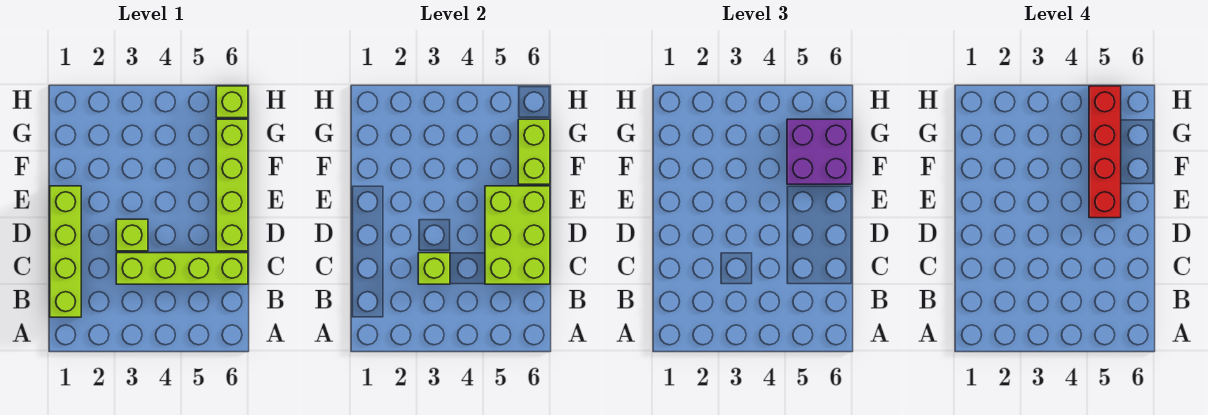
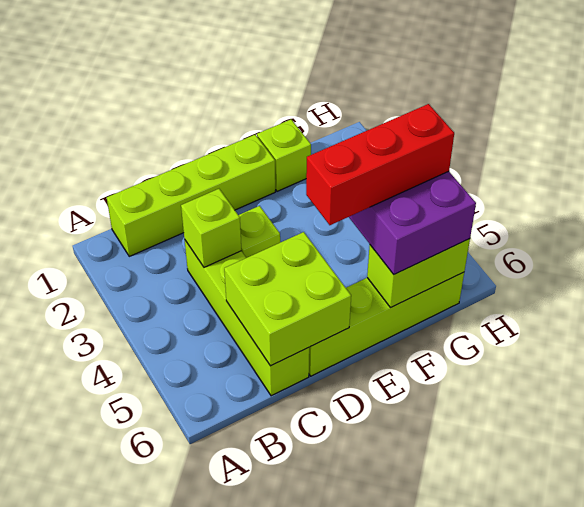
lime 2x3 brick [485,186,550,284] -> lime 2x2 brick [224,232,351,366]
red 1x4 brick [1089,86,1121,218] -> red 1x3 brick [306,104,454,225]
lime 1x1 brick [216,86,248,118] -> lime 1x1 brick moved to [257,119,311,191]

